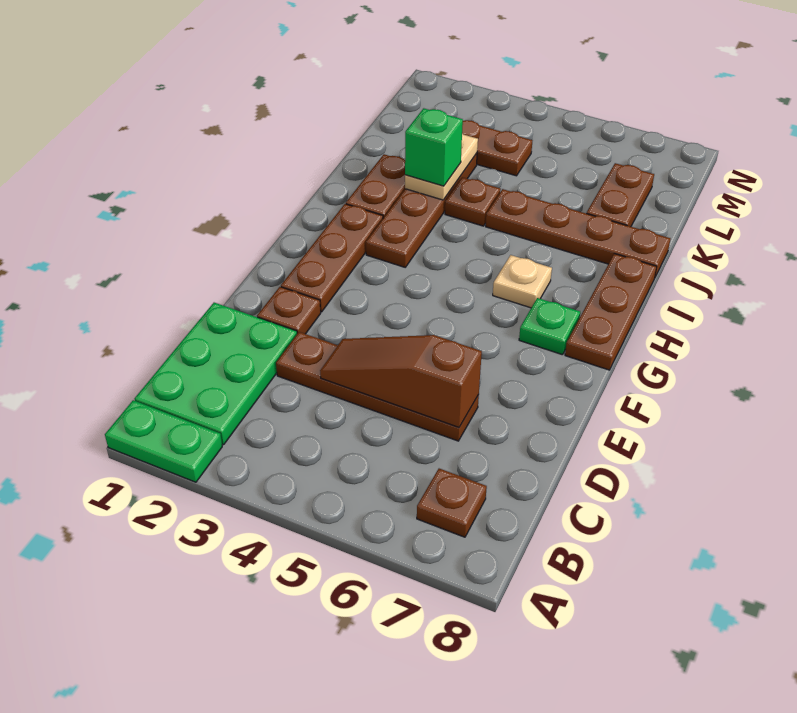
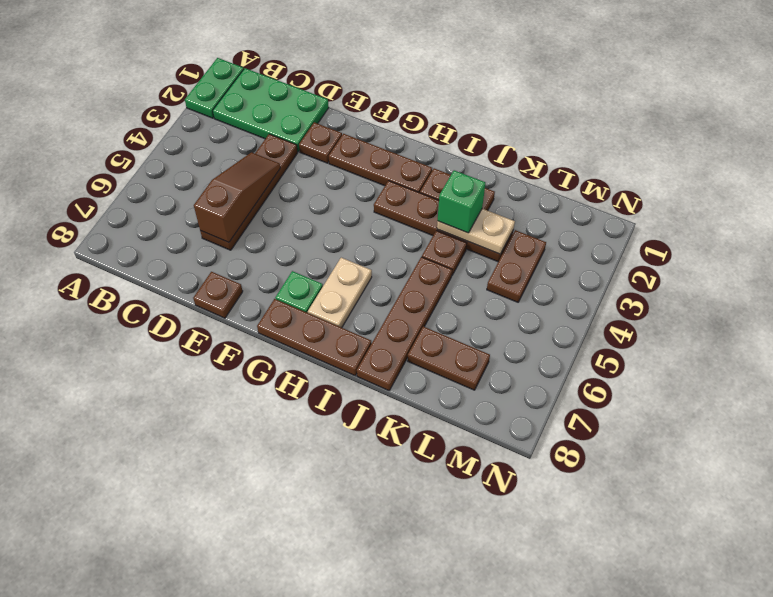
brown 1x1 plate [417,469,487,537] -> brown 1x1 plate moved to [193,272,243,318]
tan 1x1 plate [493,255,552,308] -> tan 1x2 plate [308,258,372,328]

